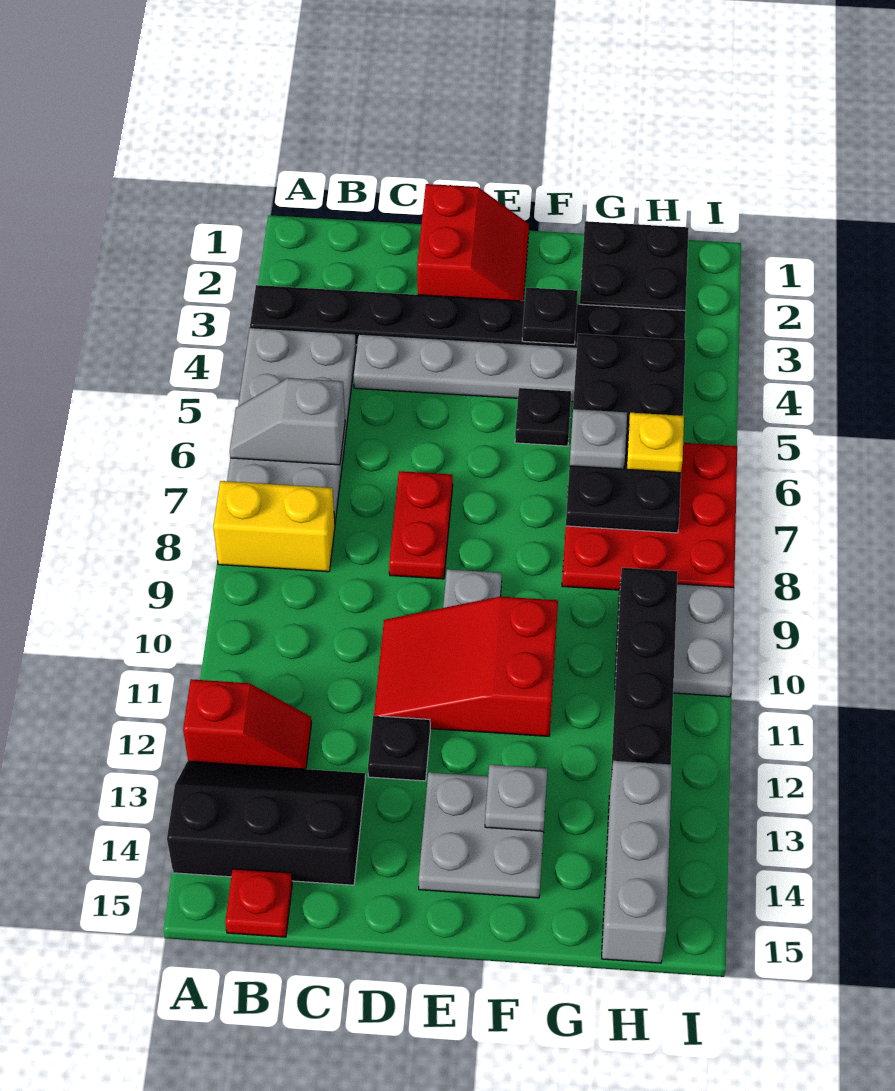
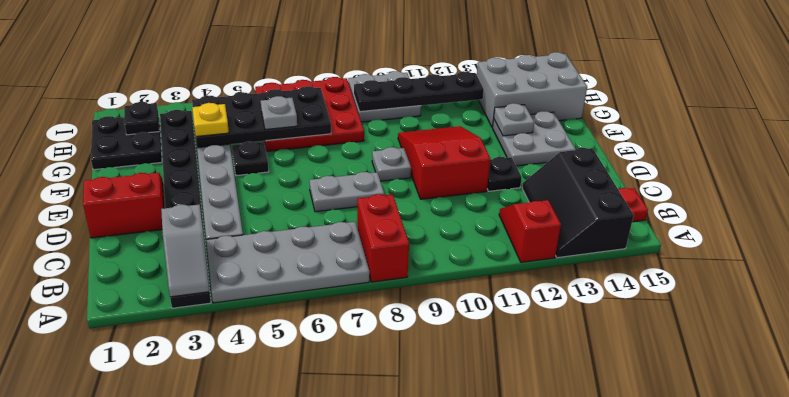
grey 1x2 slope [230,378,345,465] -> grey 1x2 slope moved to [161,204,209,297]
yellow 1x2 brick [213,481,335,572] -> red 1x2 brick [357,194,409,282]
red 1x2 plate [389,471,453,579] -> grey 1x2 plate [309,172,384,212]
red 2x3 slope [374,597,558,736] -> red 2x3 slope turned to [398,126,491,199]
black 1x1 plate [522,287,578,344] -> black 1x1 plate moved to [124,102,159,135]
yellow 1x1 plate [627,413,684,473] -> yellow 1x1 plate moved to [192,103,229,137]
grey 1x3 brick [602,761,672,963] -> grey 2x3 brick [477,52,587,128]

